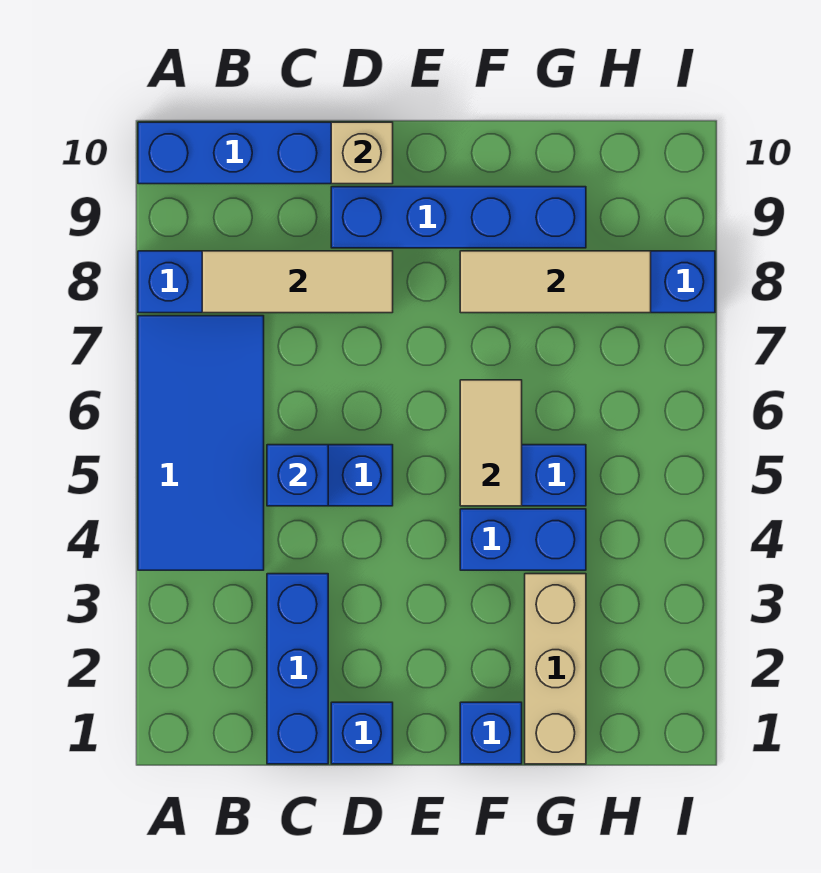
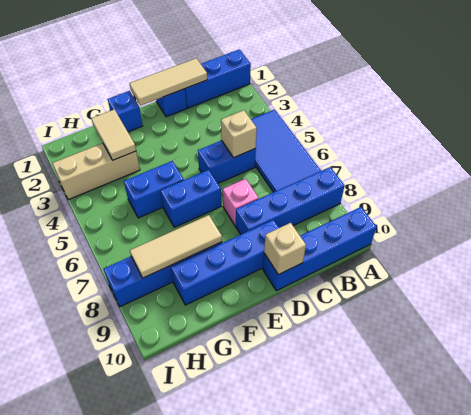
tan 1x3 tile [202,251,393,313] -> tan 1x3 tile moved to [130,58,207,106]
blue 1x3 brick [267,574,328,764] -> blue 1x3 brick turned to [185,49,251,108]
blue 1x1 brick [267,445,328,506] -> tan 1x1 brick [221,110,257,158]
none -> pink 1x1 brick [223,179,259,226]
blue 1x2 brick [460,509,586,570] -> blue 1x2 brick moved to [160,170,221,227]
tan 1x2 tile [460,380,522,506] -> tan 1x2 tile moved to [91,109,136,160]
tan 1x3 brick [525,574,586,764] -> tan 1x3 brick turned to [53,143,140,200]

